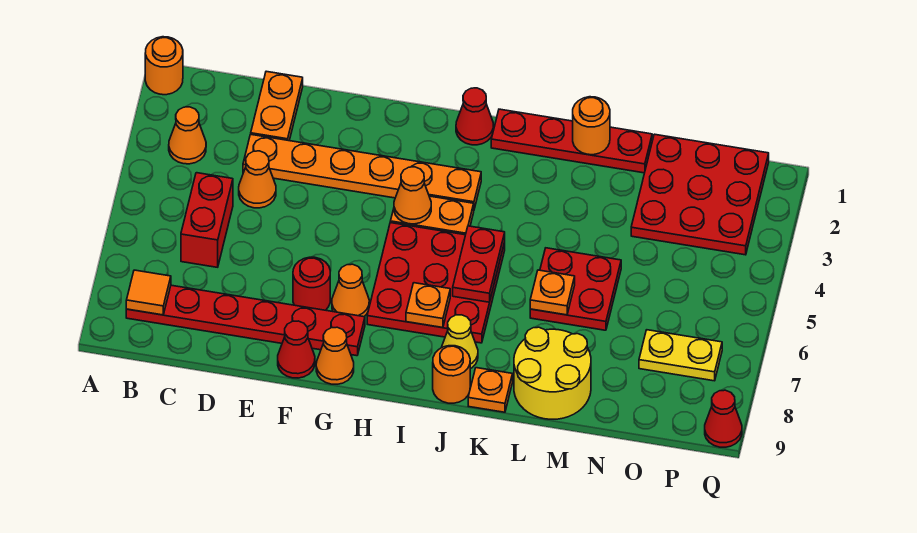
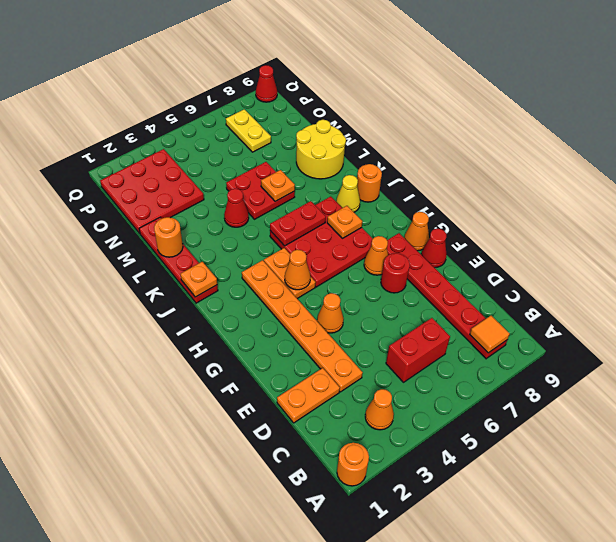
orange 1x1 cone [239,151,276,208] -> orange 1x1 cone moved to [317,293,344,333]
red 1x1 cone [456,88,493,145] -> red 1x1 cone moved to [224,189,249,227]
orange 1x1 plate [468,368,513,412] -> orange 1x1 plate moved to [180,262,217,297]

